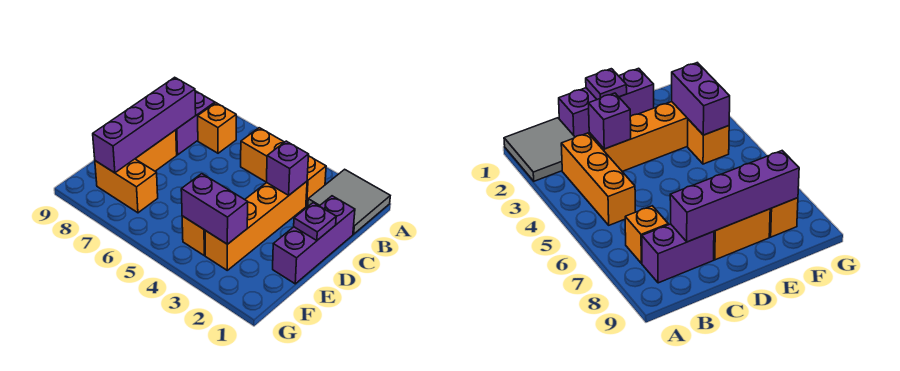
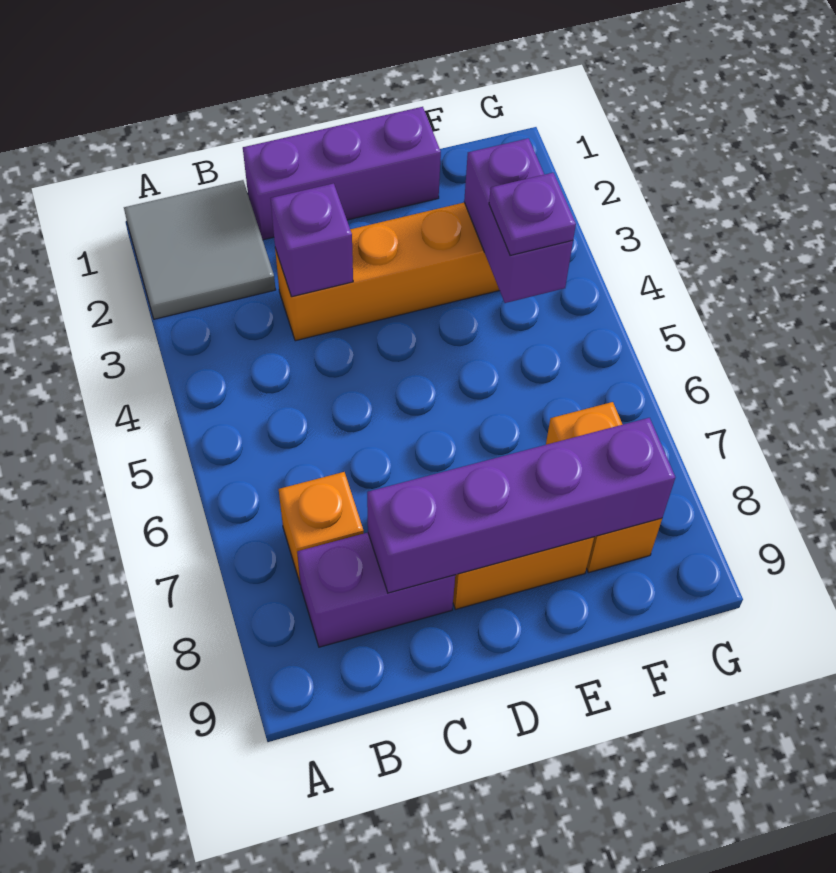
orange 1x3 brick [241,128,326,206] -> none
purple 1x1 plate [294,203,336,241] -> purple 1x1 plate moved to [489,173,576,256]
orange 1x1 brick [182,216,205,255] -> none

